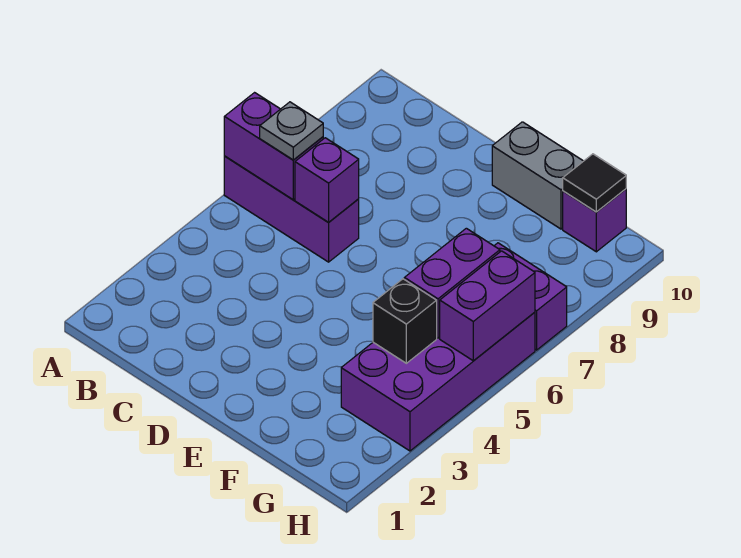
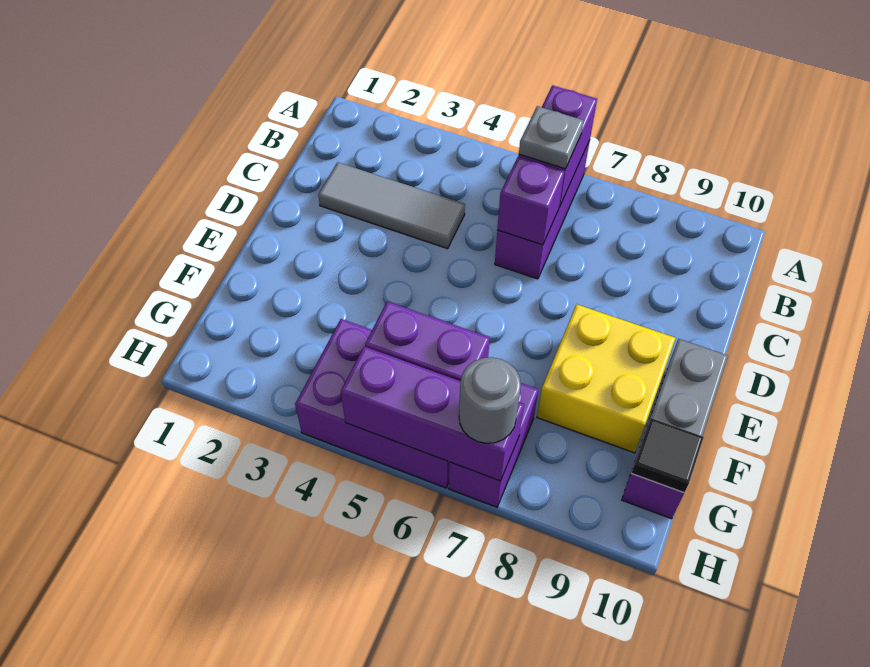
none -> grey 1x3 tile [318,162,465,249]
none -> yellow 2x2 brick [537,304,676,453]
purple 2x4 brick [341,312,535,451] -> purple 2x3 brick [295,319,449,488]
black 1x1 brick [373,279,437,363] -> none
purple 1x2 brick [440,251,535,361] -> purple 1x3 brick [341,347,524,481]
none -> grey 1x1 round brick [459,357,521,443]

